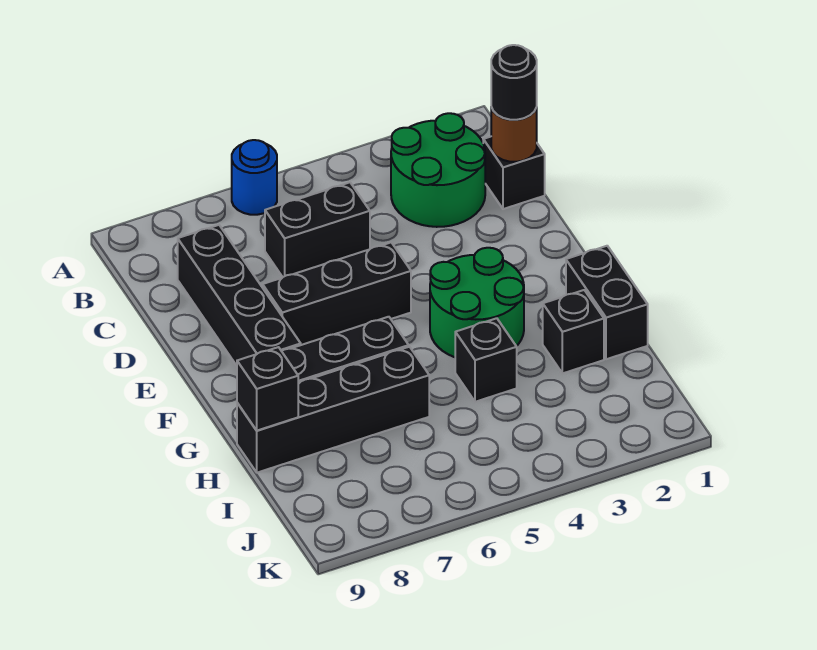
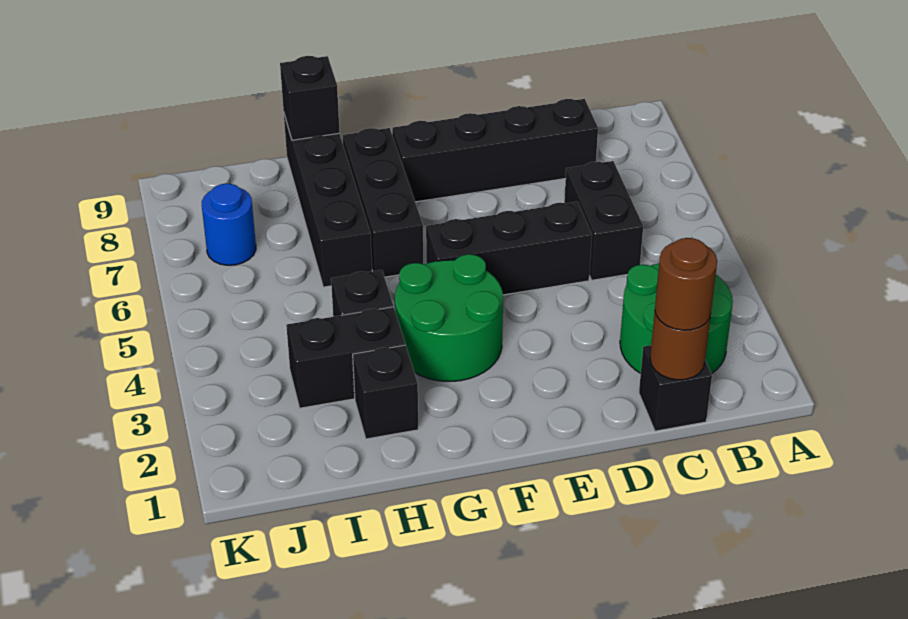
blue 1x1 round brick [232,140,277,215] -> blue 1x1 round brick moved to [202,184,256,265]
black 1x1 round brick [491,45,537,120] -> brown 1x1 round brick [655,238,717,330]
black 1x3 brick [263,242,411,345] -> black 1x3 brick turned to [426,202,592,295]
black 1x2 brick [566,246,648,359] -> black 1x2 brick moved to [286,307,405,408]

